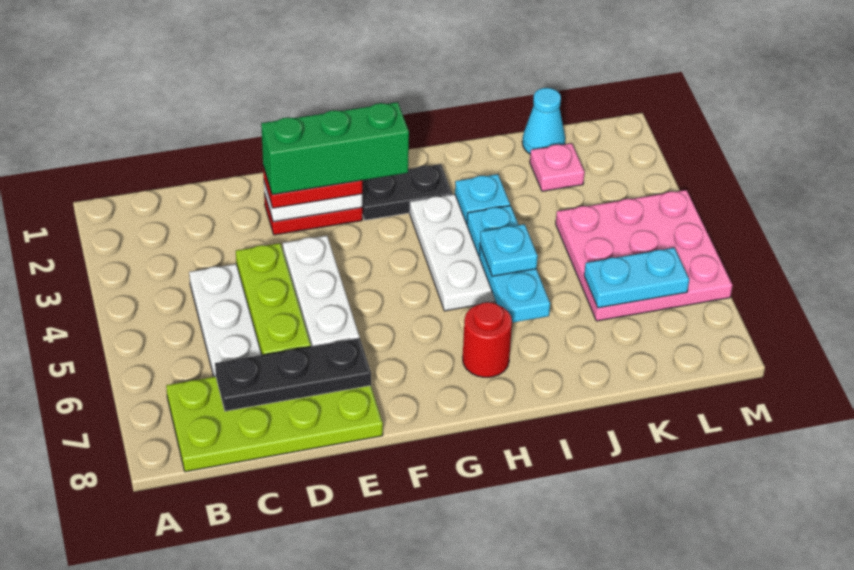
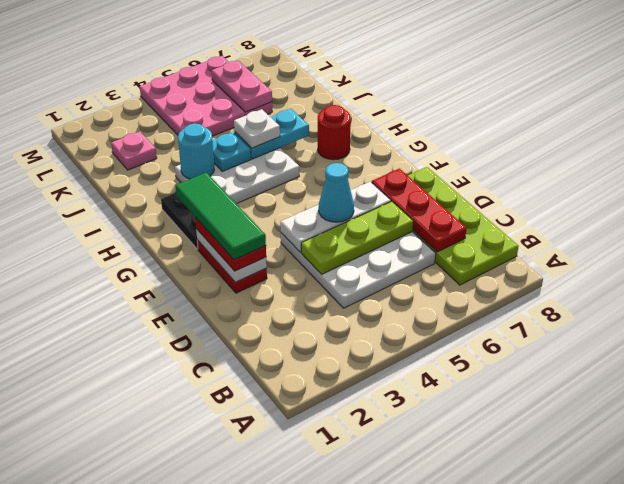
black 1x3 plate [215,338,371,411] -> red 1x3 plate [372,169,466,252]
green 1x3 brick [261,102,409,195] -> green 1x3 tile [175,172,266,260]
cyan 1x1 plate [455,174,510,224] -> cyan 1x1 round brick [178,124,214,179]
cyan 1x1 plate [480,224,538,276] -> white 1x1 plate [234,109,280,148]
cyan 1x1 cone [522,88,565,154] -> cyan 1x1 cone moved to [319,163,354,222]
cyan 1x2 plate [584,248,689,308] -> pink 1x2 plate [212,60,272,112]

